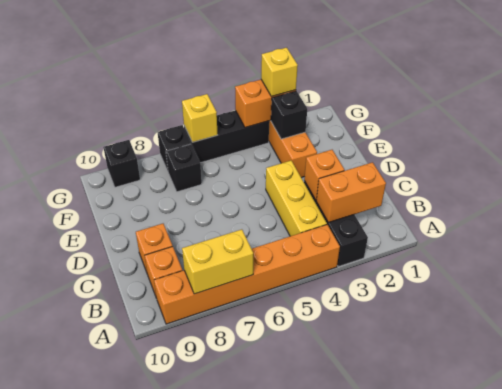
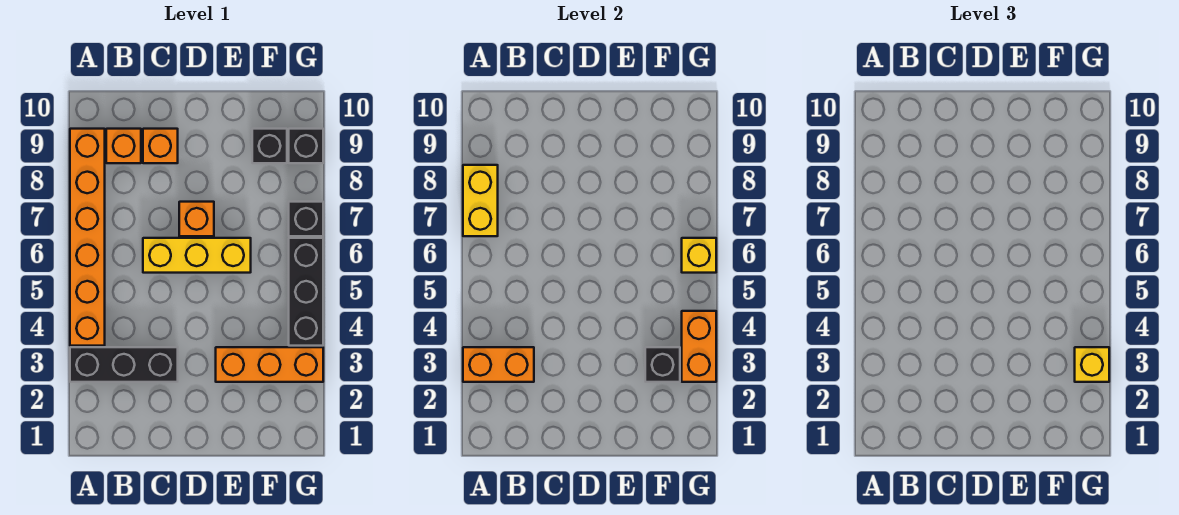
orange 1x2 brick [316,162,386,222] -> orange 1x2 brick turned to [463,347,534,382]
yellow 1x3 brick [266,161,327,236] -> yellow 1x3 brick moved to [143,238,251,273]
orange 1x1 brick [304,150,345,200] -> orange 1x1 brick moved to [179,202,214,236]
black 1x1 brick [166,144,202,192] -> black 1x1 brick moved to [252,129,287,163]

